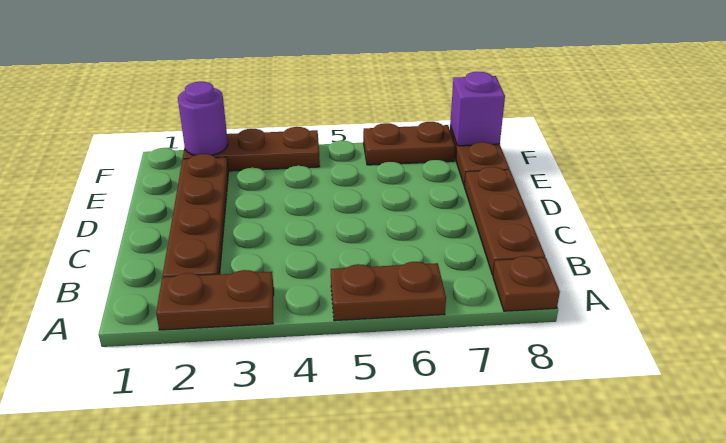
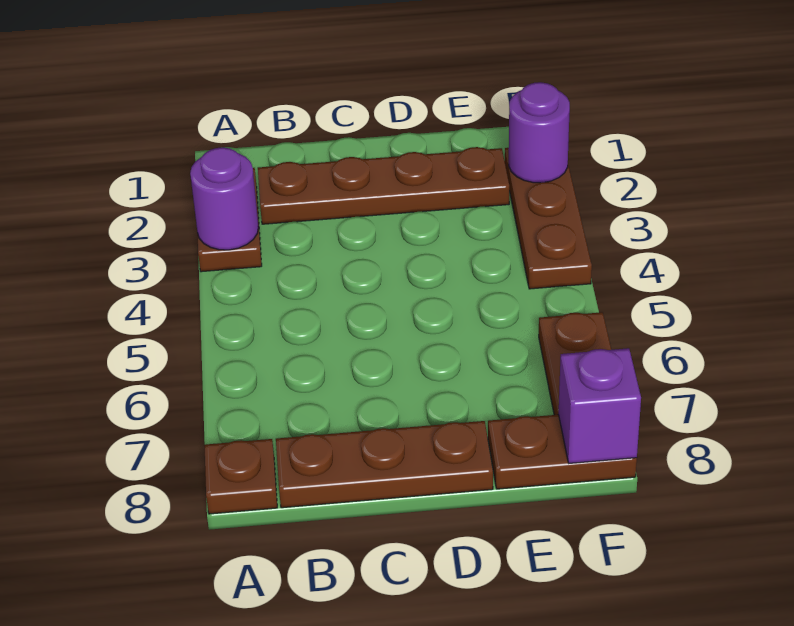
none -> purple 1x1 round brick [190,147,259,250]
brown 1x2 plate [331,262,446,321] -> none

